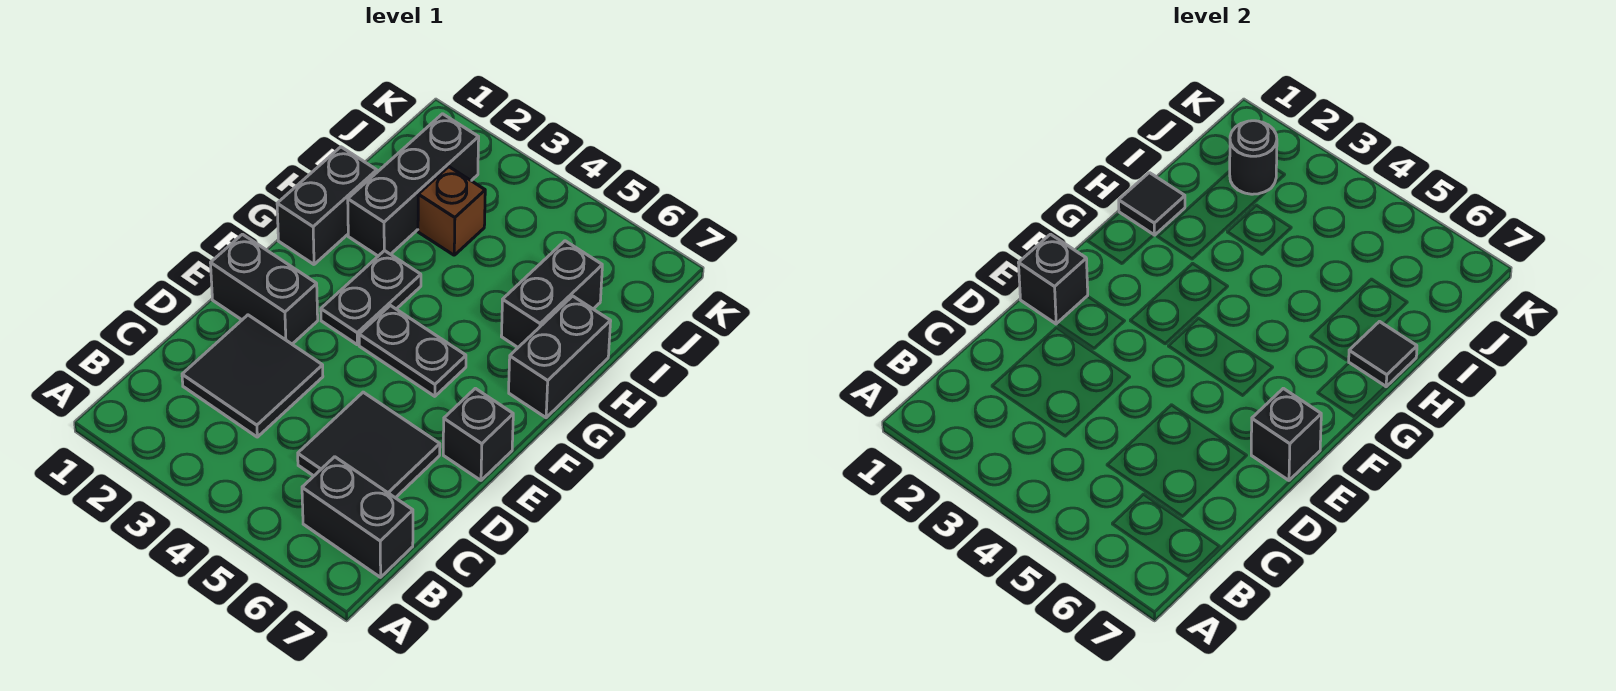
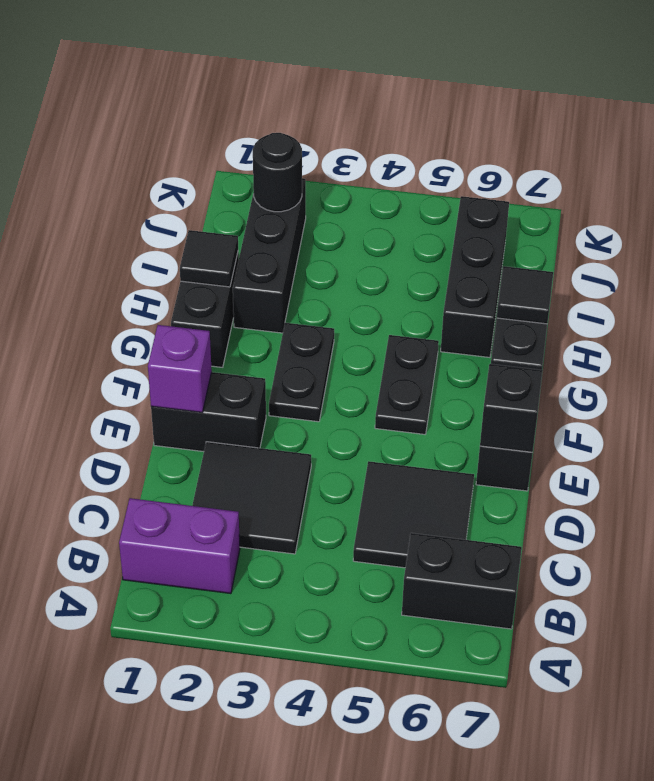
none -> purple 1x2 brick [119,498,240,594]
black 1x1 brick [1019,234,1088,324] -> purple 1x1 brick [148,325,212,412]
black 1x2 plate [359,305,466,396] -> black 1x2 plate turned to [375,335,439,434]
black 1x2 brick [501,241,602,347] -> black 1x3 brick [441,196,509,357]
brown 1x1 brick [418,167,485,255] -> none

